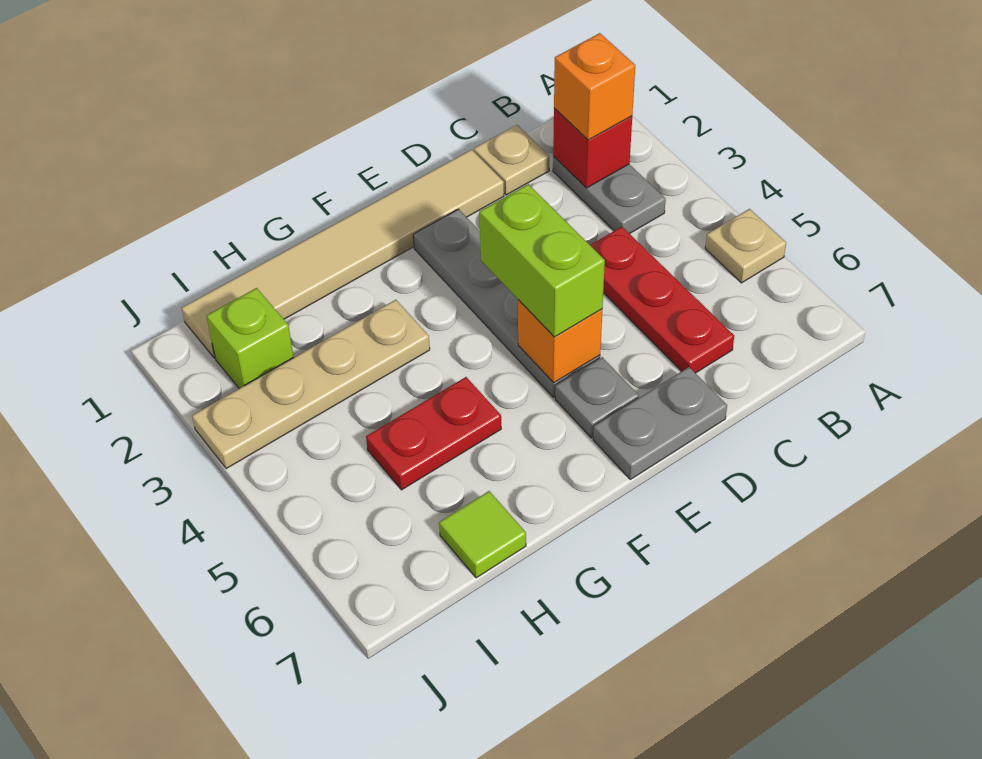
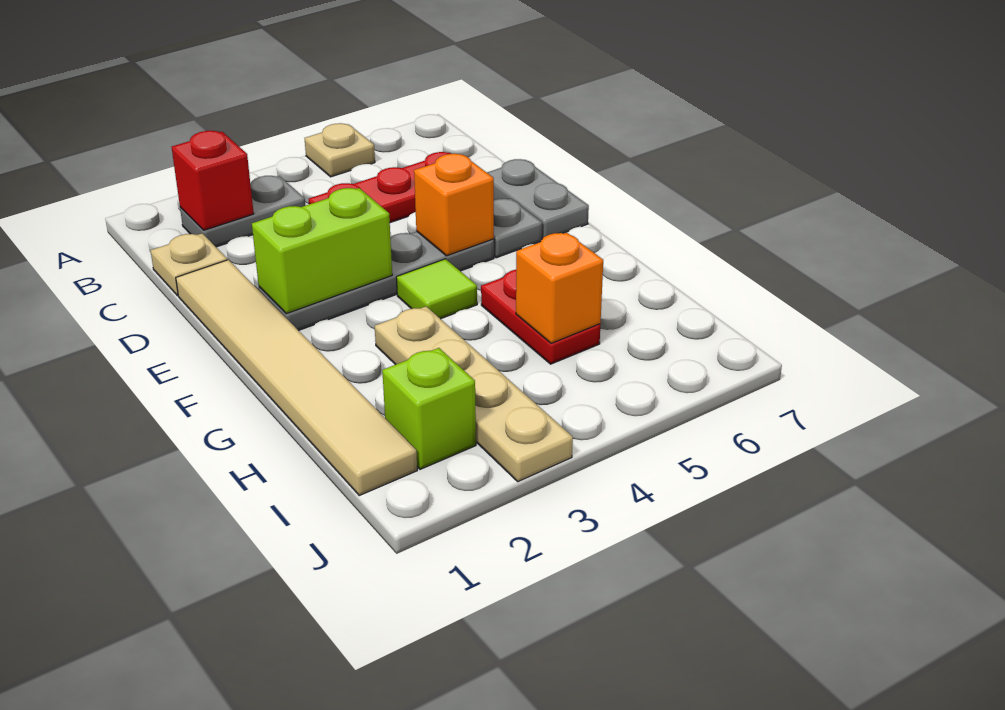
orange 1x1 brick [554,33,635,140] -> orange 1x1 brick moved to [516,232,603,343]
lime 1x2 brick [479,184,605,337] -> lime 1x2 brick moved to [252,188,392,314]
lime 1x1 tile [439,491,526,578] -> lime 1x1 tile moved to [396,259,477,319]

